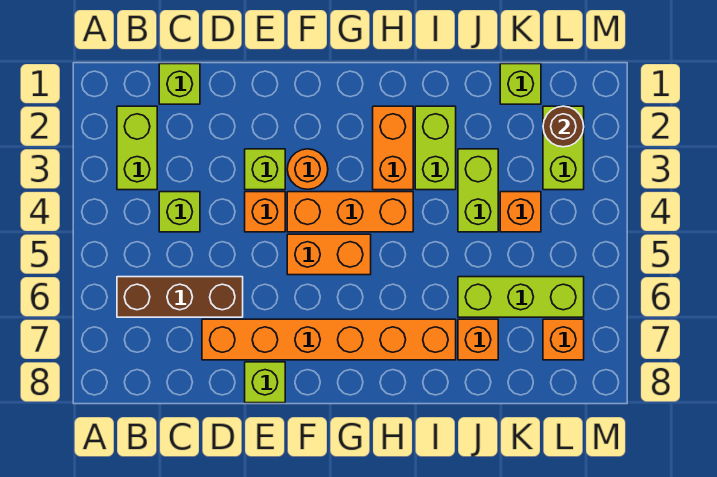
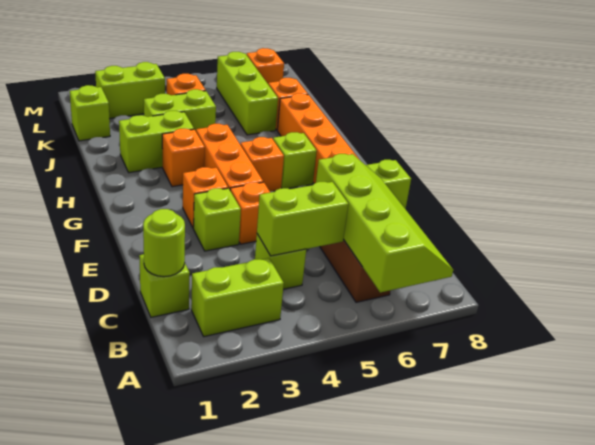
none -> lime 2x4 slope [316,154,453,293]
none -> lime 1x1 round brick [143,209,185,277]
none -> lime 1x2 brick [257,182,348,256]
orange 1x1 round brick [287,149,328,189] -> orange 1x1 brick [183,167,228,228]
orange 1x2 brick [287,234,371,275] -> orange 1x1 brick [240,137,284,191]
none -> lime 1x1 brick [273,132,317,189]
orange 1x2 brick [373,106,413,190] -> orange 1x1 brick [162,129,205,187]
brown 1x1 round brick [543,106,584,147] -> none

